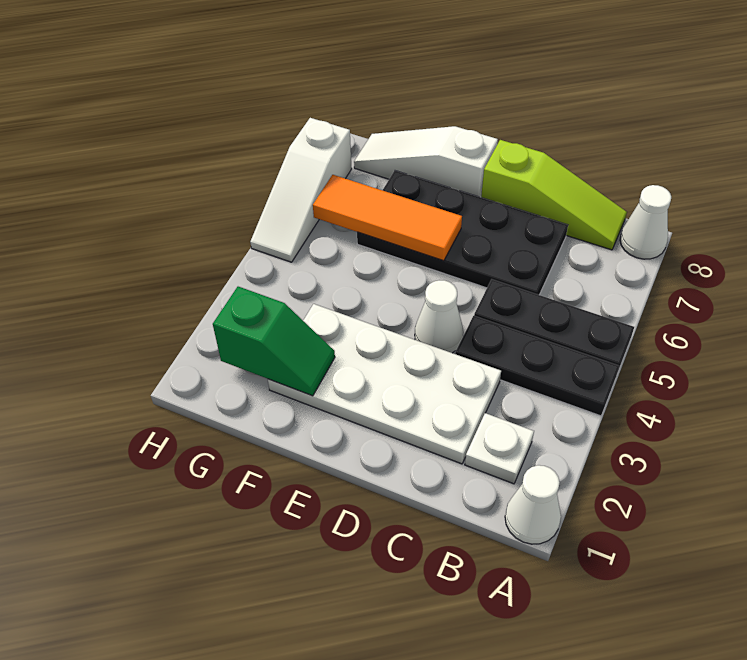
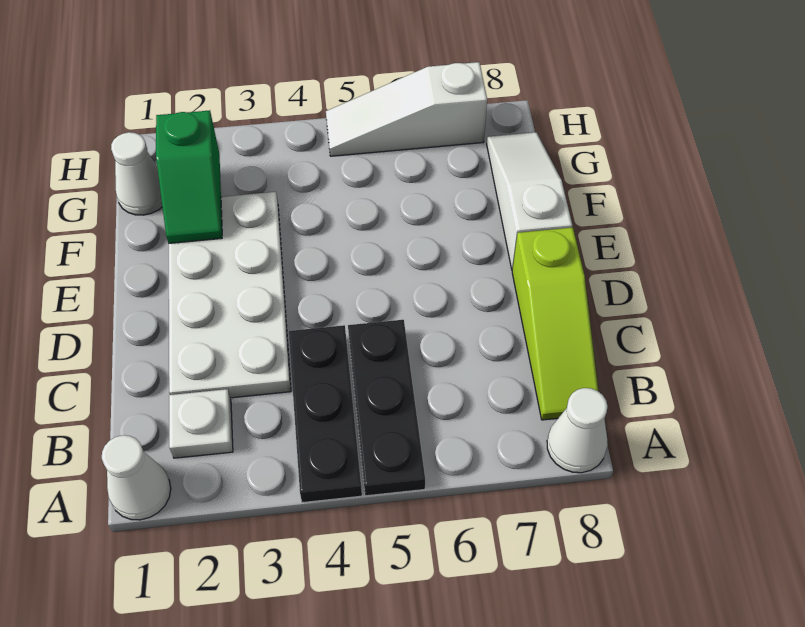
black 2x4 plate [357,171,568,295] -> none
white 1x1 cone [415,280,463,353] -> white 1x1 cone moved to [111,132,162,215]
orange 1x3 tile [313,175,462,261] -> none

